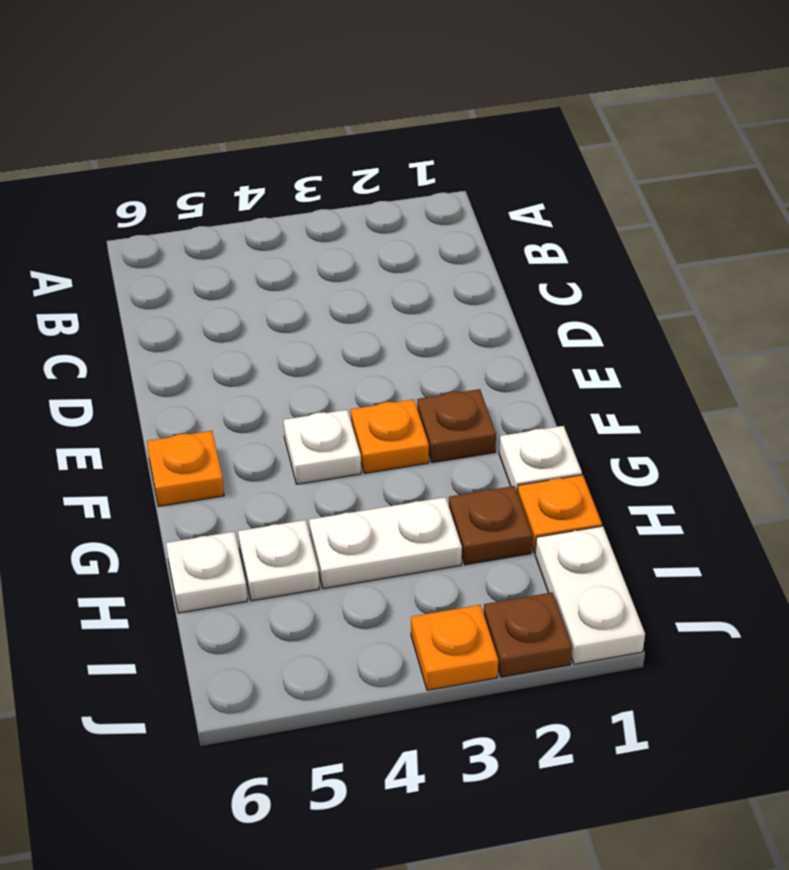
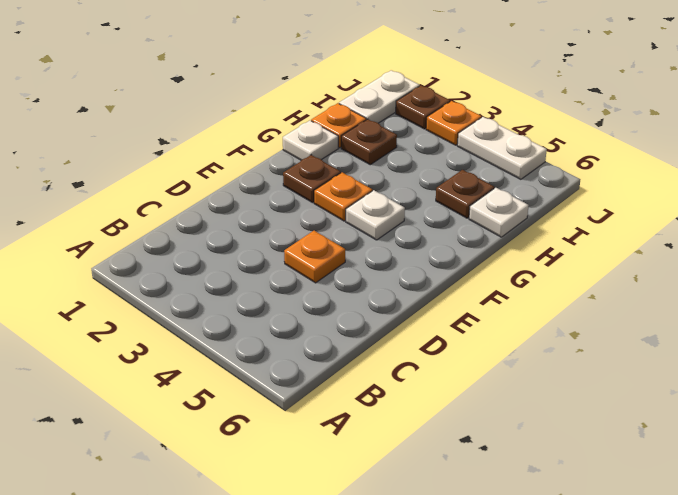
orange 1x1 plate [147,431,224,507] -> orange 1x1 plate moved to [284,231,345,283]
white 1x2 plate [309,497,462,589] -> white 1x2 plate moved to [457,117,547,179]
white 1x1 plate [238,520,319,601] -> brown 1x1 plate [436,170,494,218]

